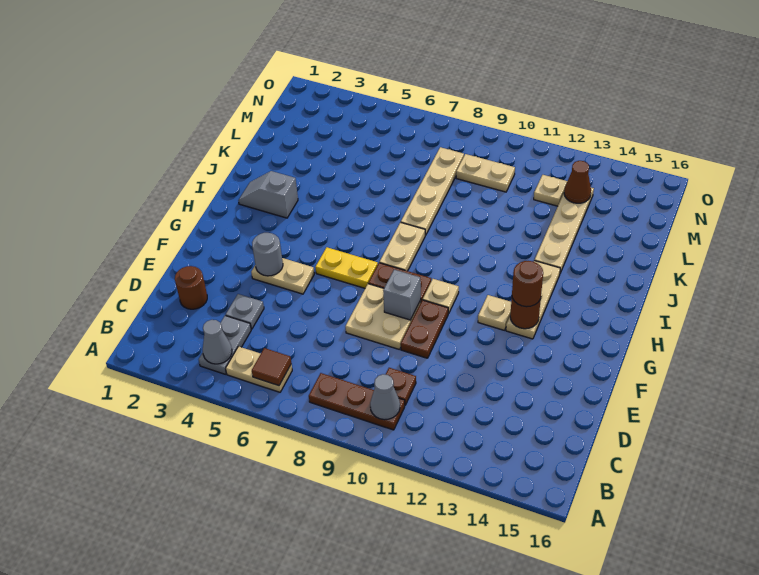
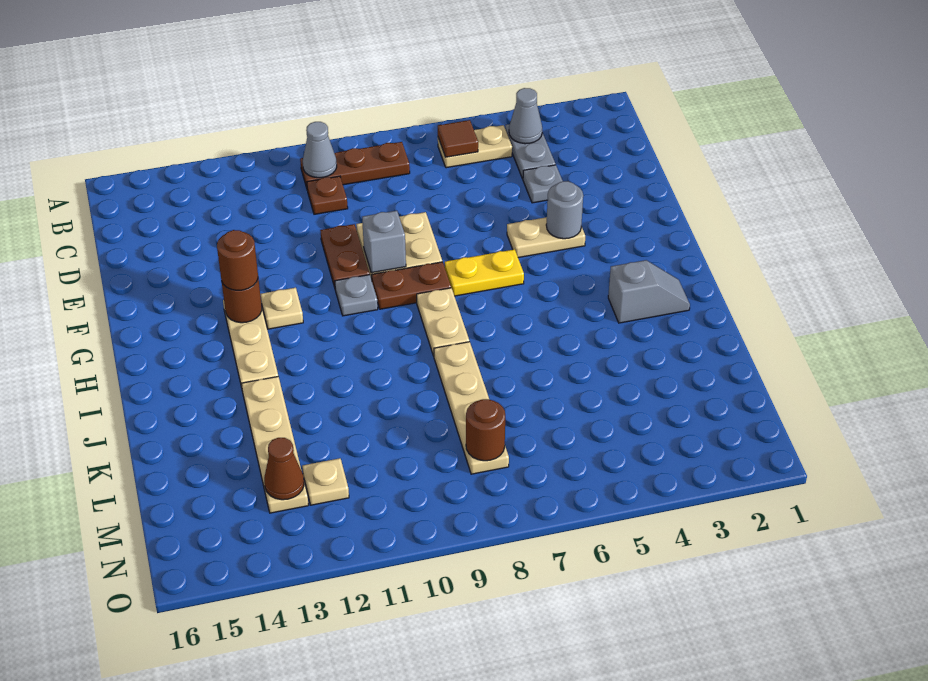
brown 1x1 round brick [175,266,207,309] -> brown 1x1 round brick moved to [466,399,505,461]
tan 1x1 plate [423,279,459,313] -> grey 1x1 plate [335,275,378,316]
tan 1x2 plate [456,154,515,192] -> none

